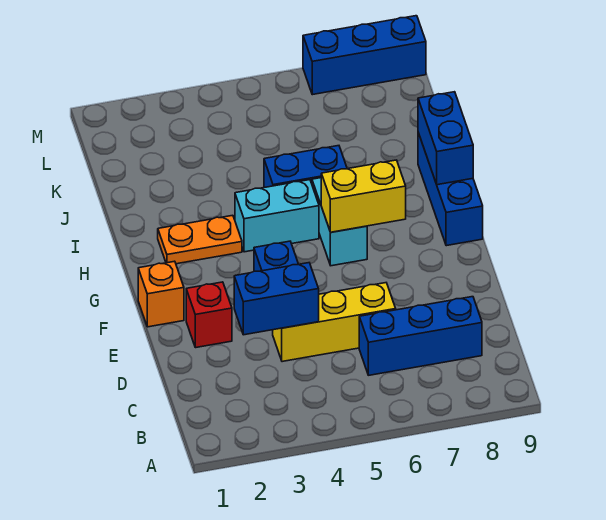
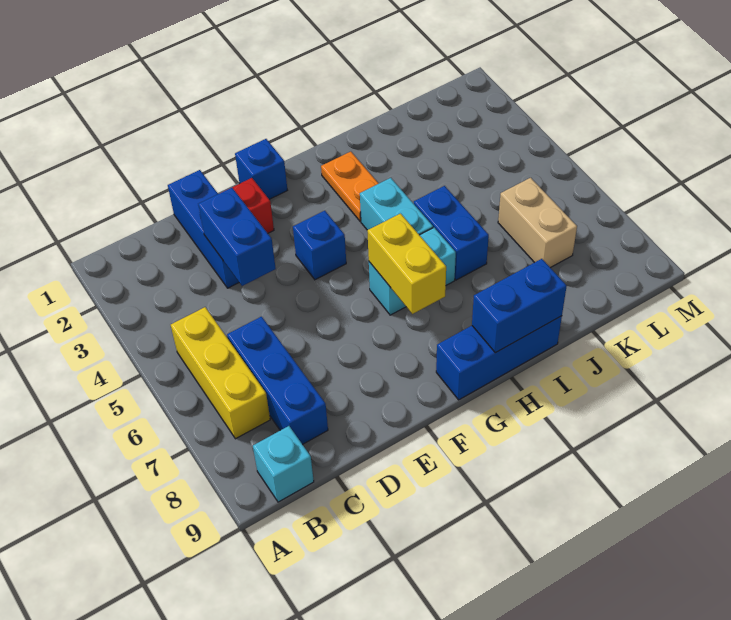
none -> cyan 1x1 brick [253,426,314,502]
yellow 1x3 brick [273,283,396,362] -> yellow 1x3 brick moved to [171,307,270,439]
orange 1x1 brick [138,261,184,327] -> blue 1x1 brick [235,139,287,199]
none -> tan 1x2 brick [498,178,577,268]
blue 1x3 brick [303,16,426,95] -> blue 1x3 brick moved to [168,170,239,288]

